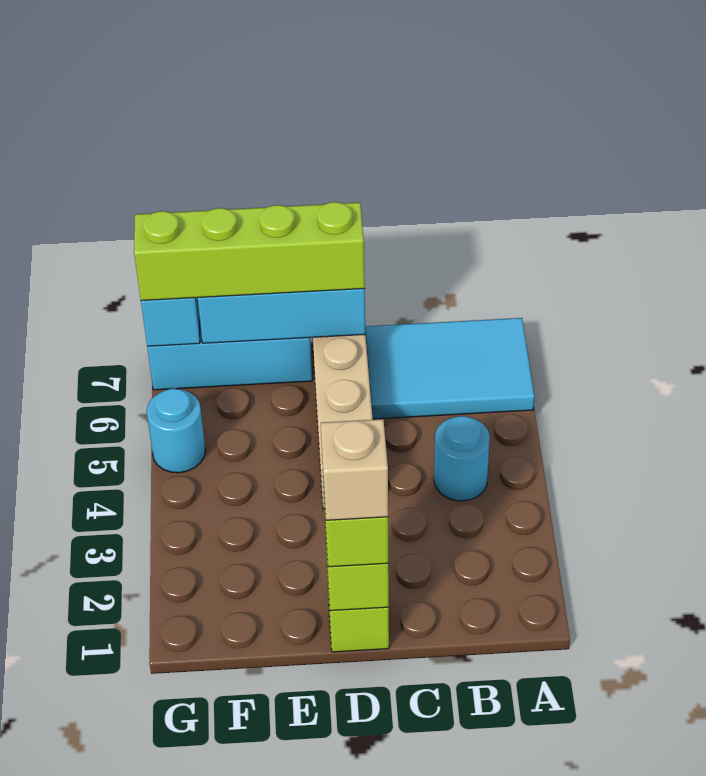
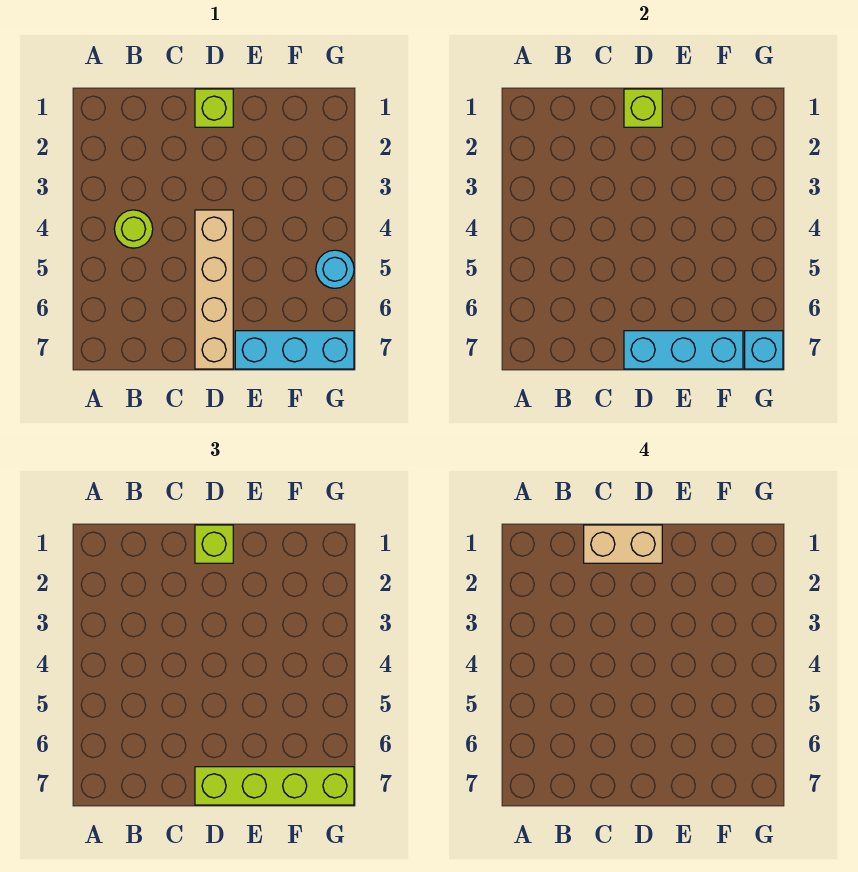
cyan 2x3 tile [365,318,534,419] -> none
cyan 1x1 round brick [434,416,490,501] -> lime 1x1 round brick [114,210,153,248]
tan 1x1 brick [321,419,388,520] -> tan 1x2 brick [584,525,662,563]

